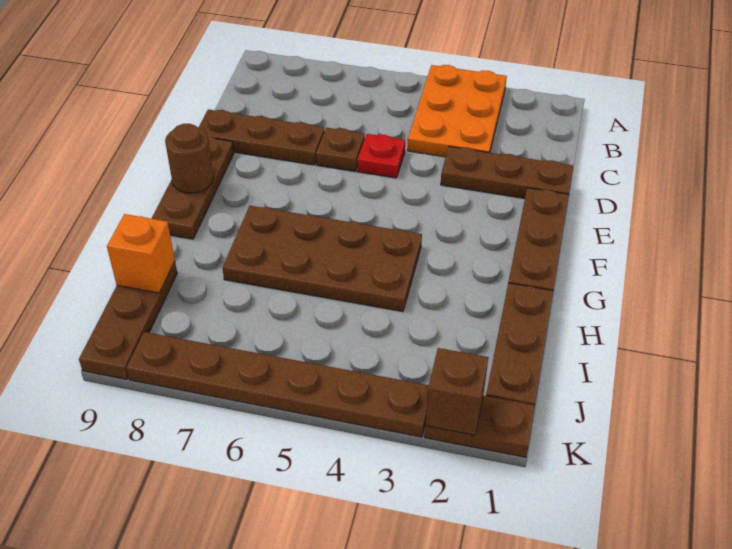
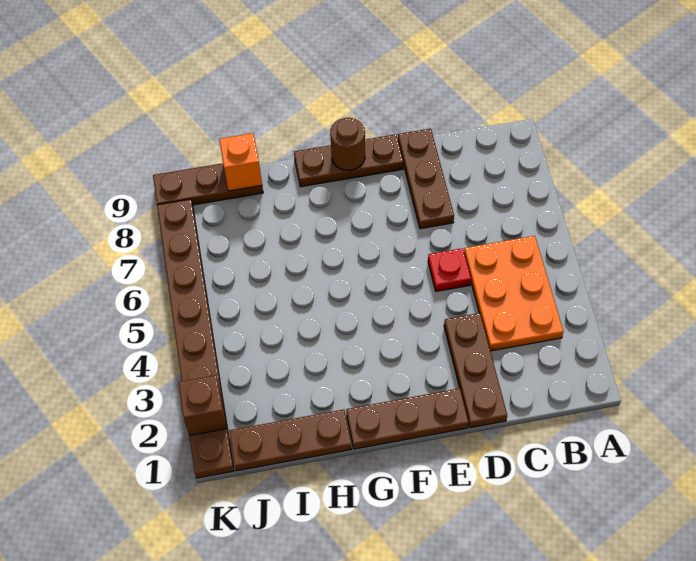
orange 2x3 plate [407,65,507,157] -> orange 2x3 plate turned to [464,236,564,351]
brown 1x1 plate [316,128,365,171] -> none
brown 2x4 plate [222,206,422,312] -> none

